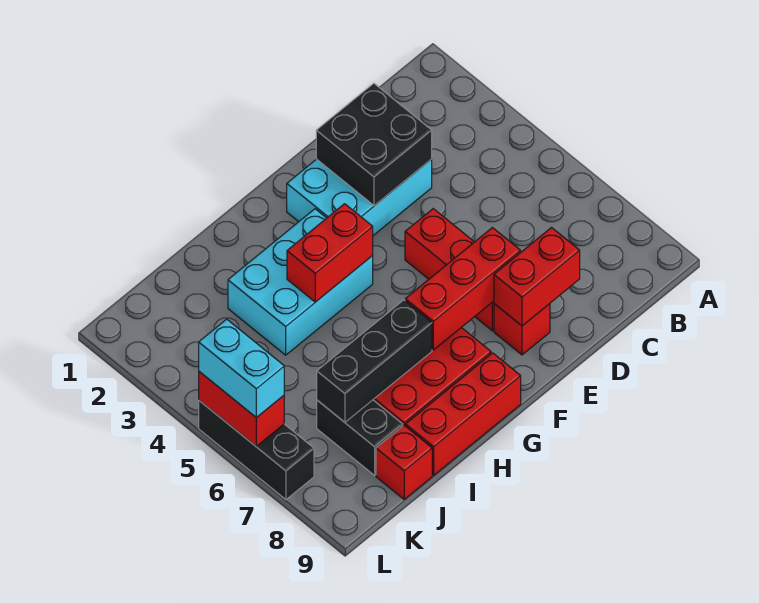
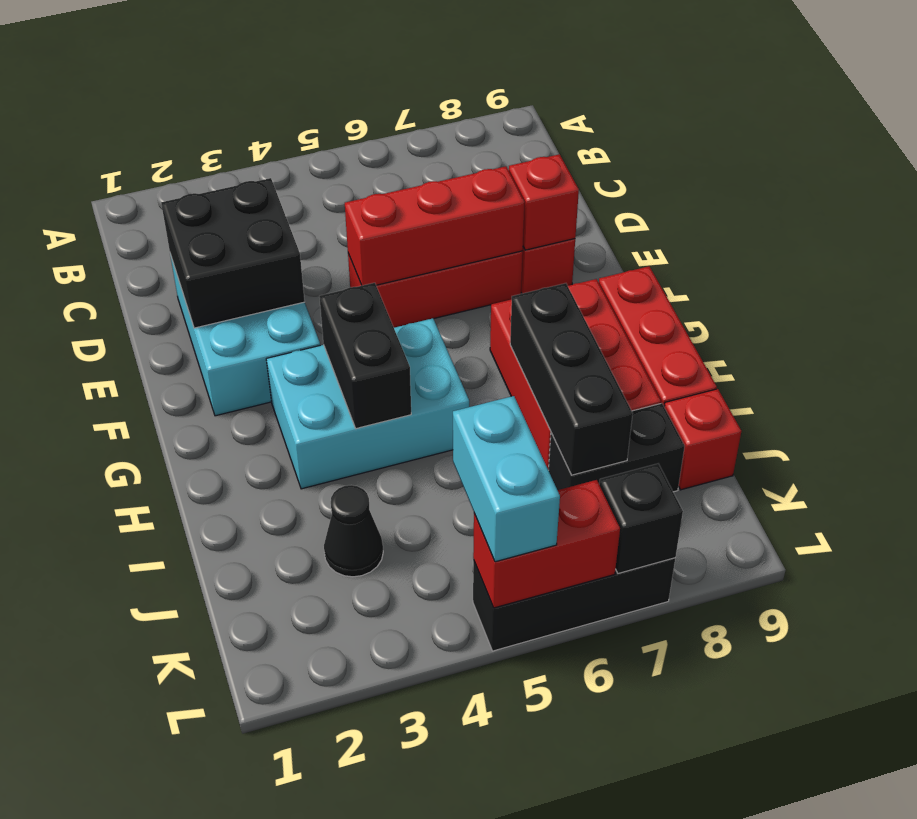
red 1x2 brick [494,228,580,326] -> red 1x1 brick [509,154,579,250]
red 1x3 brick [405,228,521,350] -> red 1x3 brick turned to [345,166,525,286]
cyan 2x3 brick [228,209,373,355] -> cyan 2x3 brick turned to [266,318,469,489]
red 1x2 brick [287,204,373,302] -> black 1x2 brick [319,283,411,429]
none -> black 1x1 cone [324,485,383,577]
cyan 1x2 brick [199,319,284,418] -> cyan 1x2 brick turned to [453,396,560,562]
none -> black 1x1 brick [599,464,683,573]

